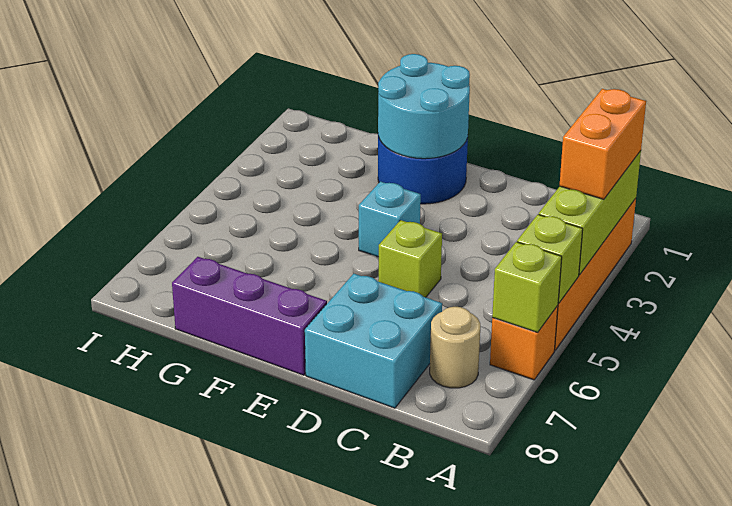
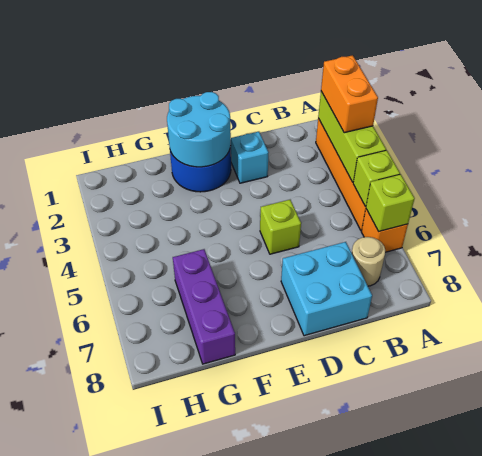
cyan 1x1 brick [359,182,421,257] -> cyan 1x1 brick moved to [231,132,269,183]
purple 1x3 brick [172,257,327,375] -> purple 1x3 brick turned to [173,249,235,364]

